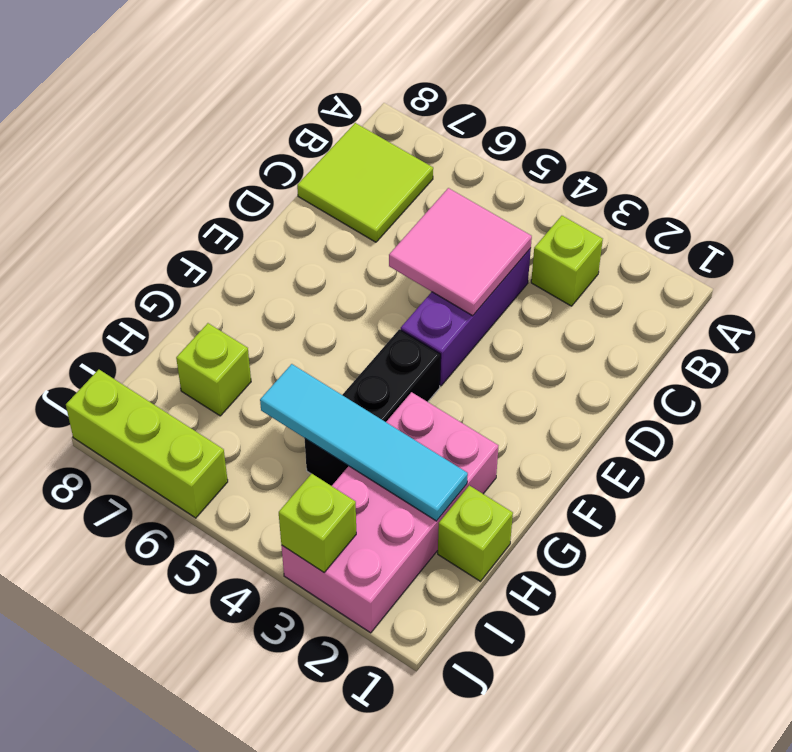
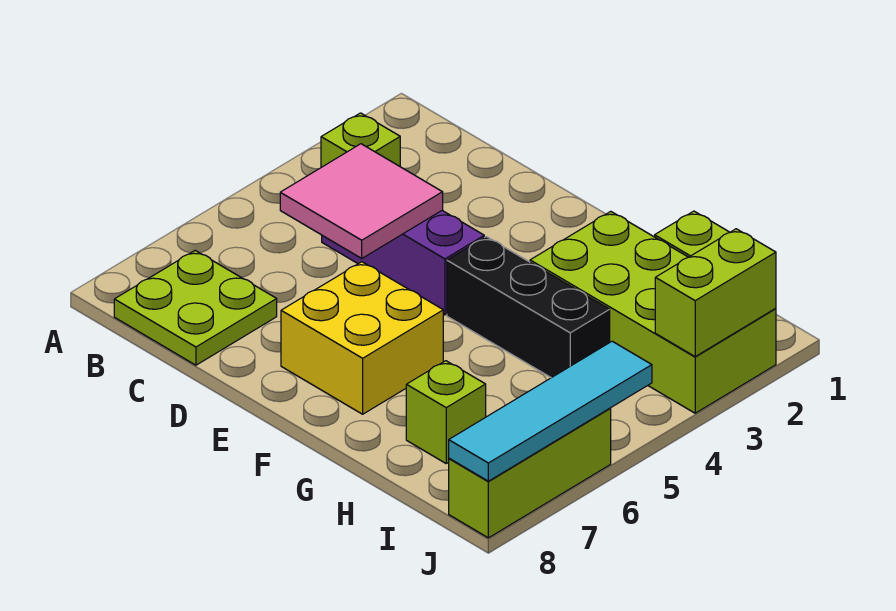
lime 2x2 tile [297,123,433,242] -> lime 2x2 plate [114,251,277,365]
none -> yellow 2x2 brick [281,262,443,414]
pink 2x4 brick [281,392,498,633] -> lime 2x4 brick [530,211,776,413]
cyan 1x4 tile [260,364,468,521] -> cyan 1x4 tile moved to [449,341,652,481]
lime 1x1 brick [279,474,356,572] -> lime 1x2 brick [655,229,776,356]

